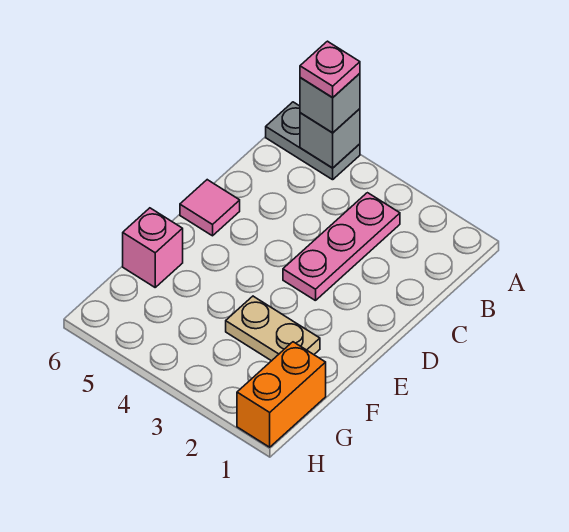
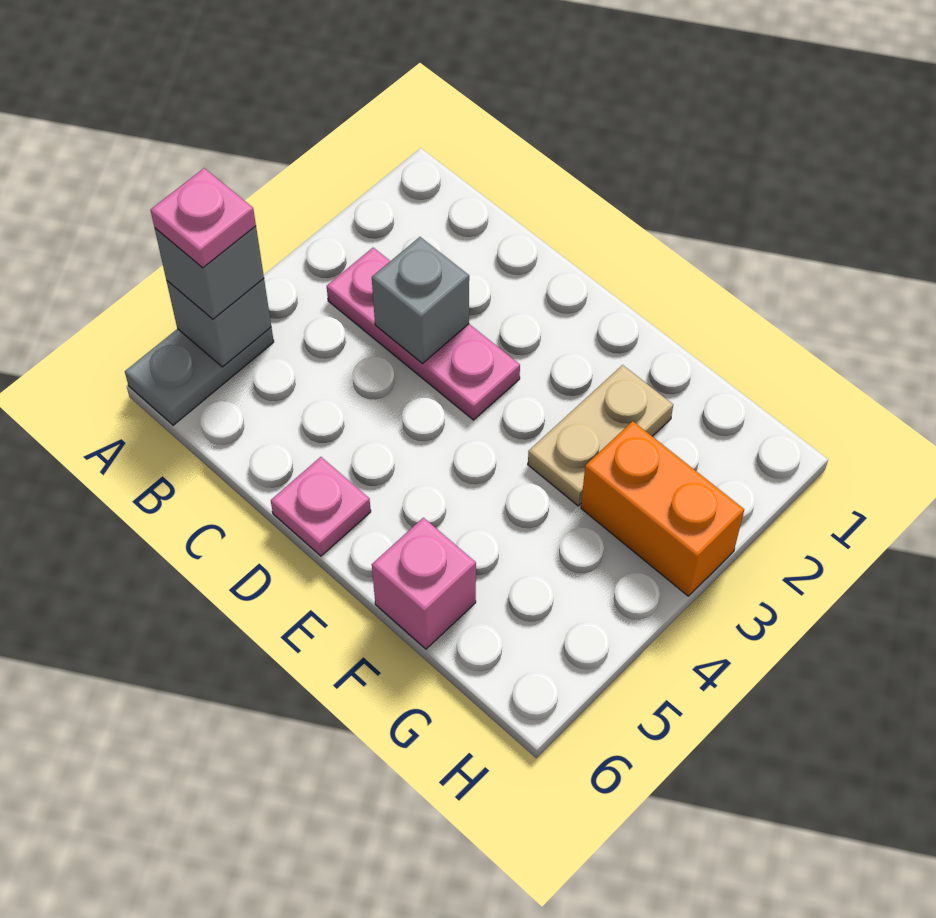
none -> grey 1x1 brick [372,237,469,363]
pink 1x1 tile [180,180,240,236] -> pink 1x1 plate [271,457,371,556]
orange 1x2 brick [237,342,326,447] -> orange 1x2 brick moved to [581,421,744,596]

